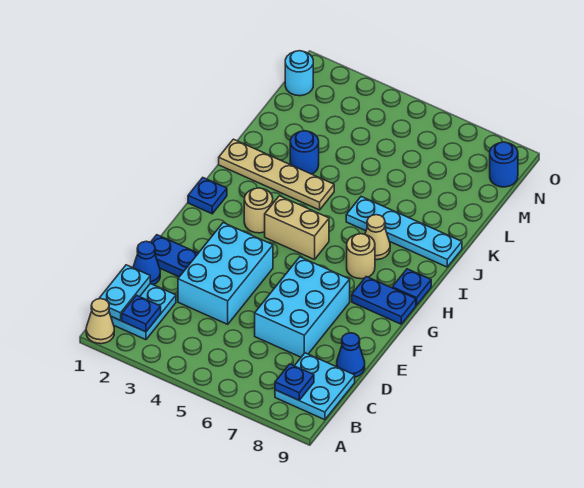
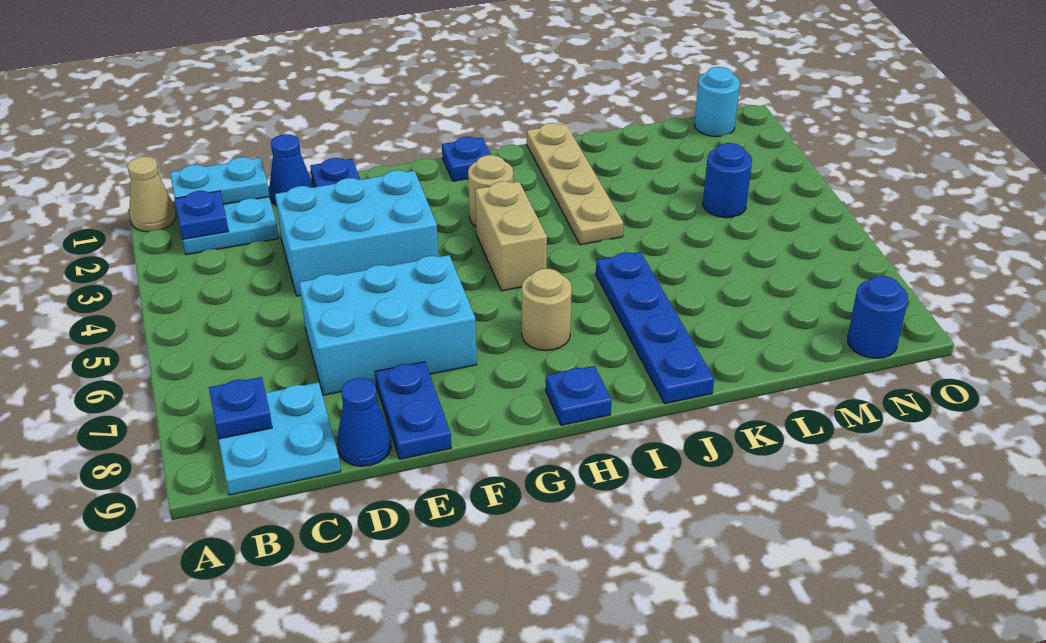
blue 1x2 plate [352,277,416,324] -> blue 1x2 plate moved to [375,362,451,459]
tan 1x1 cone [365,215,390,260] -> none
cyan 1x4 plate [346,197,462,267] -> blue 1x4 plate [596,252,714,404]
blue 1x1 round brick [290,131,319,174] -> blue 1x1 round brick moved to [703,143,752,218]

